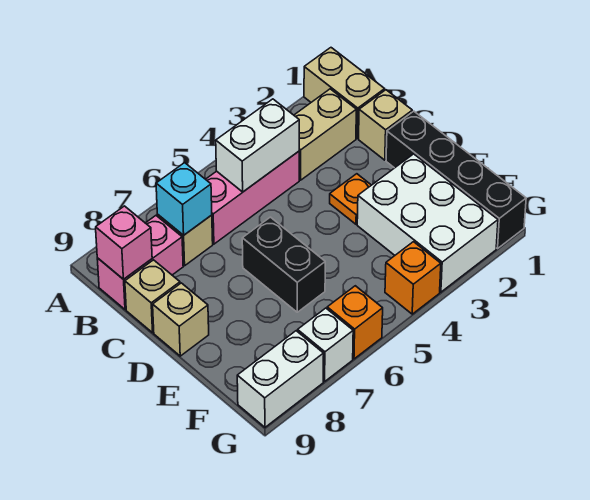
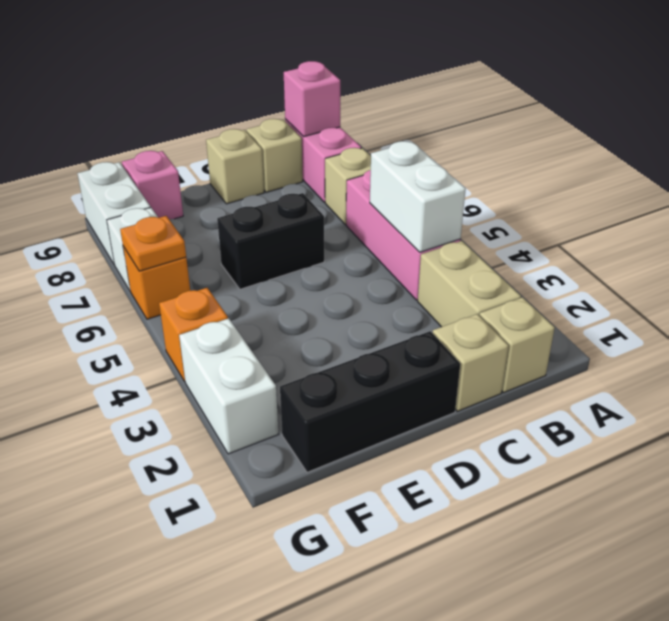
tan 1x2 brick [304,48,385,138] -> tan 1x1 brick [479,297,555,393]
cyan 1x1 brick [156,163,212,235] -> none
black 1x4 brick [386,111,526,249] -> black 1x3 brick [280,331,460,472]
orange 1x1 plate [330,174,371,224] -> orange 1x1 plate moved to [120,216,186,271]
white 2x3 brick [357,154,498,292] -> white 1x2 brick [179,318,278,454]
none -> pink 1x1 brick [122,151,183,219]

